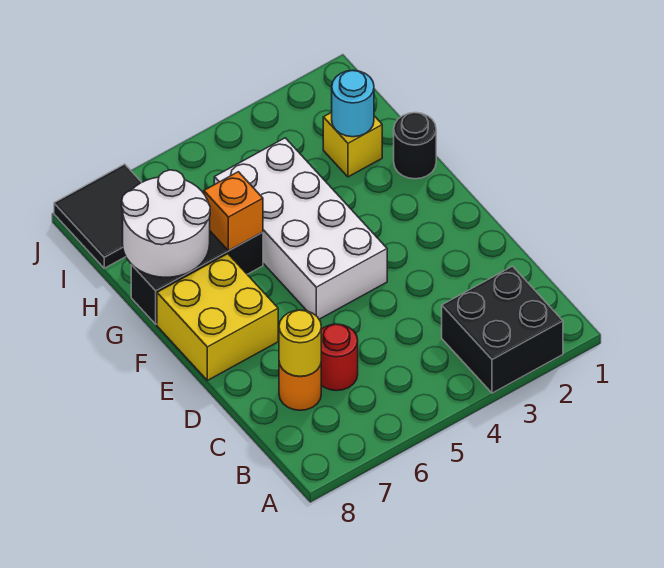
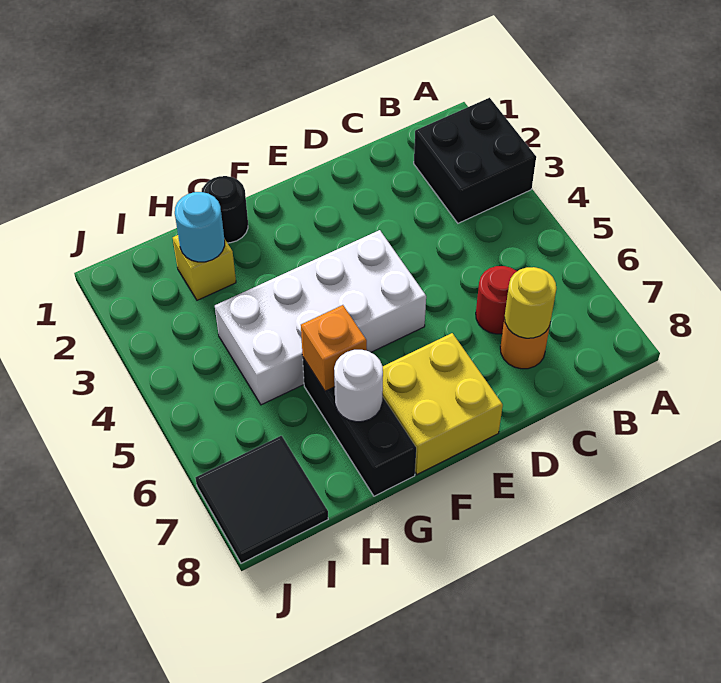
white 2x2 round brick [122,170,210,277] -> white 1x1 round brick [334,350,383,422]

